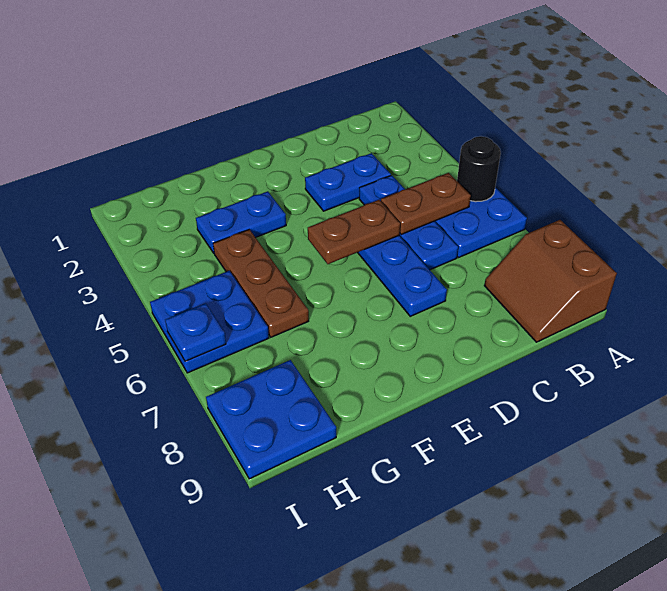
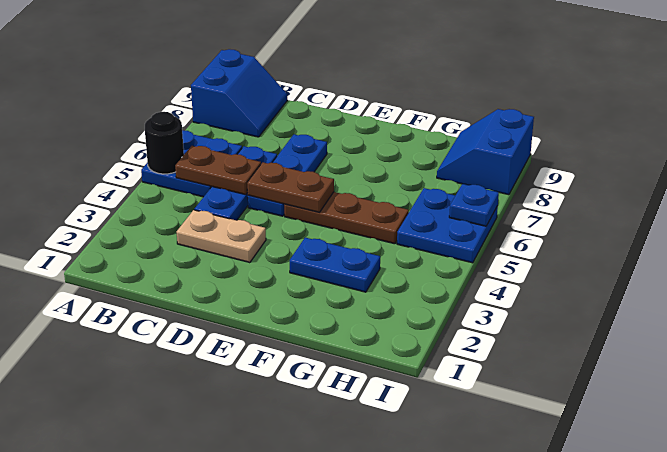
brown 2x2 slope [484,220,617,342] -> blue 2x2 slope [191,49,287,137]
blue 1x2 plate [305,153,391,211] -> tan 1x2 plate [177,210,266,263]
brown 1x3 plate [213,230,309,337] -> brown 1x3 plate turned to [284,192,409,244]
blue 2x2 plate [206,360,336,479] -> blue 2x2 slope [437,109,534,195]

